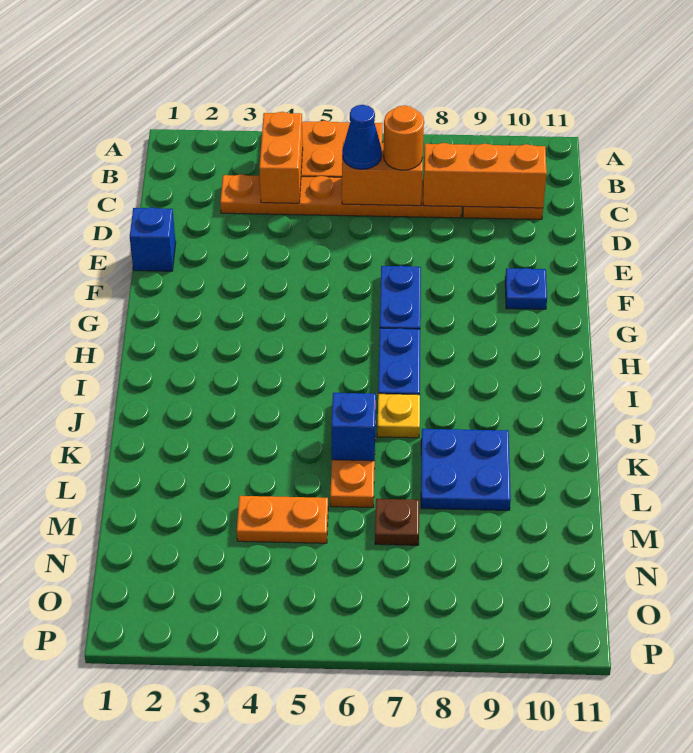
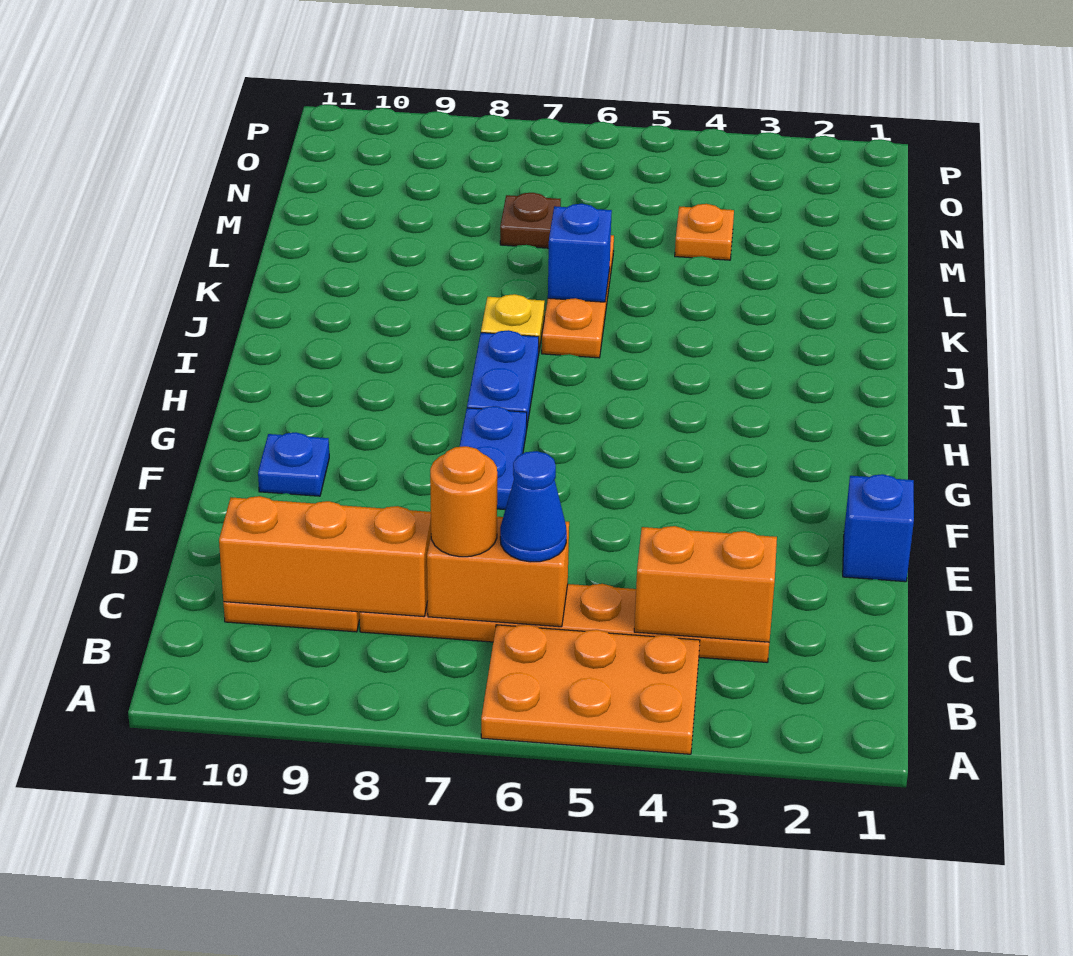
orange 1x2 brick [259,112,303,203] -> orange 1x2 brick turned to [634,526,777,642]
blue 2x2 plate [421,429,511,510] -> none
orange 1x2 plate [237,496,328,543] -> orange 1x1 plate [675,204,734,260]

